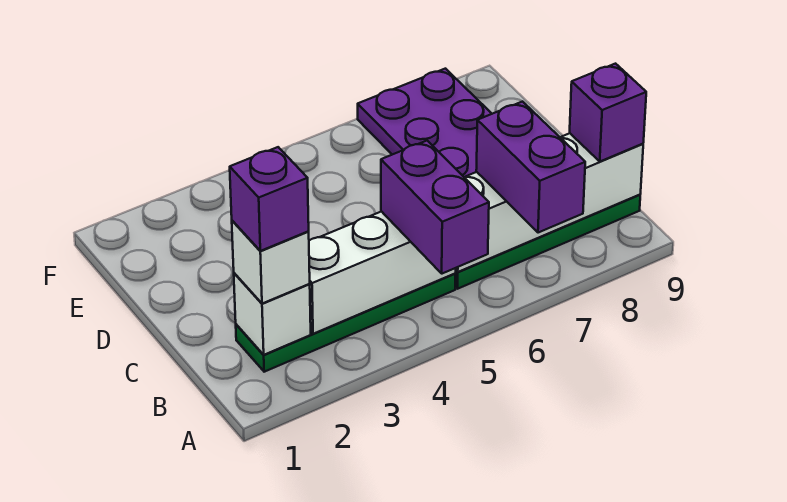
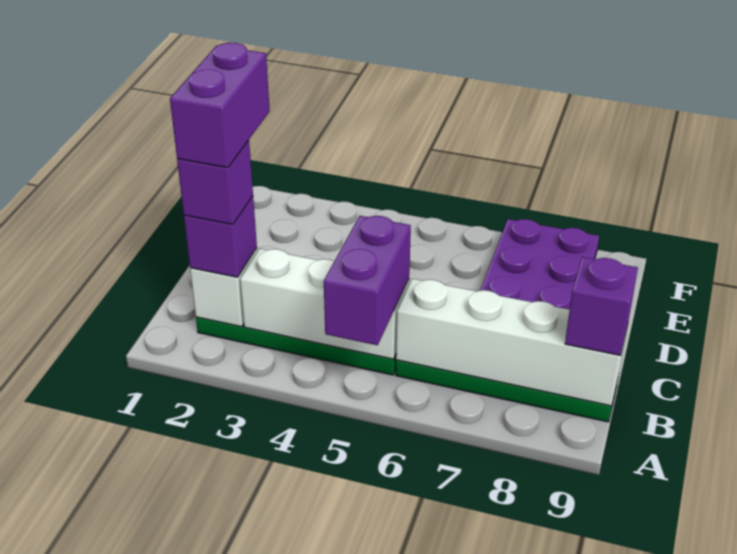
purple 1x2 brick [476,101,585,233] -> purple 1x2 brick moved to [170,43,270,168]
white 1x1 brick [232,221,310,304] -> purple 1x1 brick [184,196,257,277]

